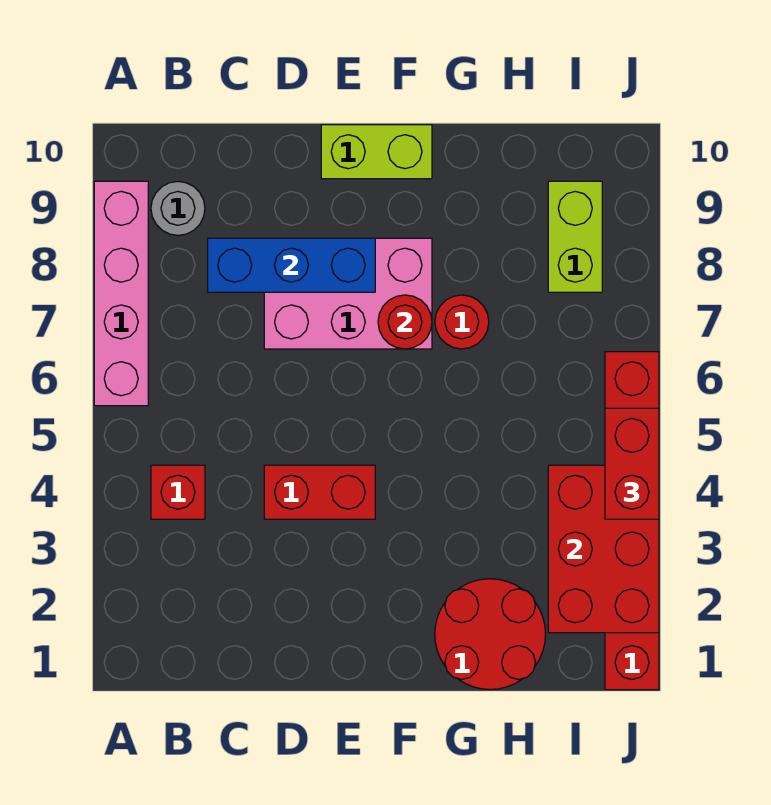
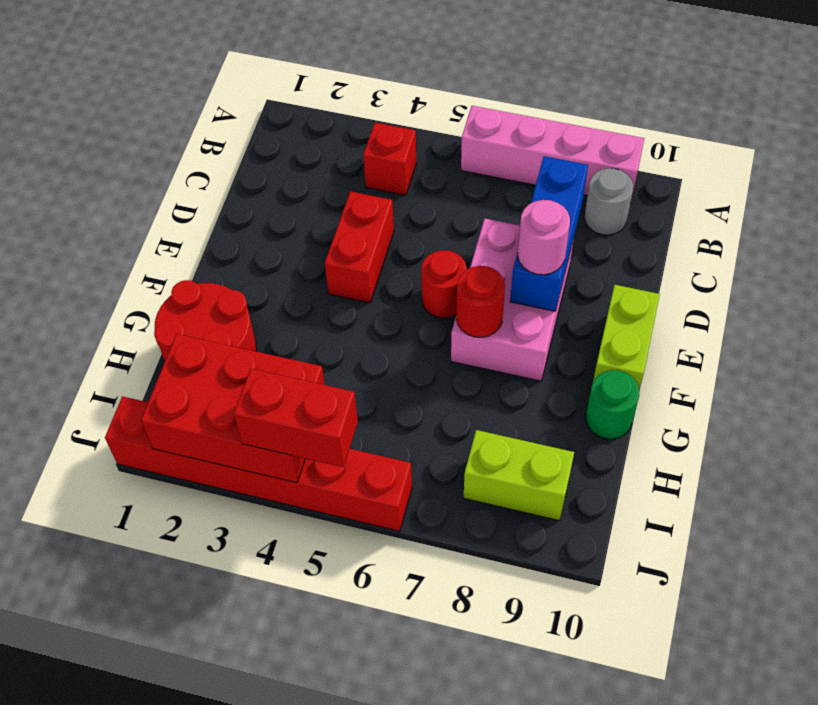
none -> pink 1x1 round brick [518,200,570,275]
red 1x1 round brick [435,295,489,349] -> red 1x1 round brick moved to [421,250,467,318]
none -> green 1x1 round brick [586,370,639,439]

